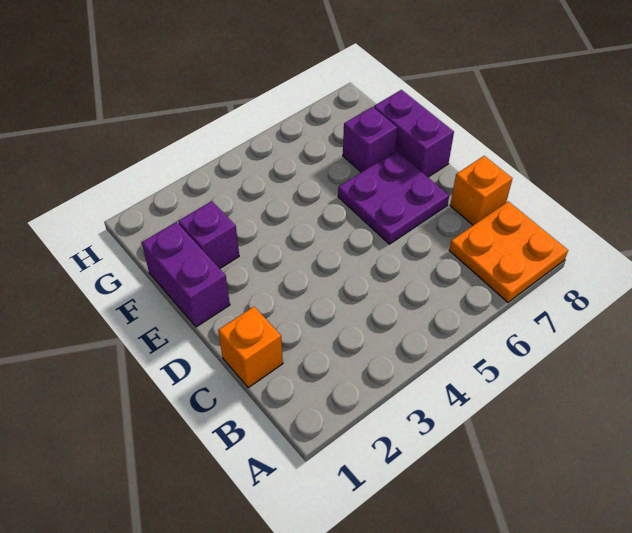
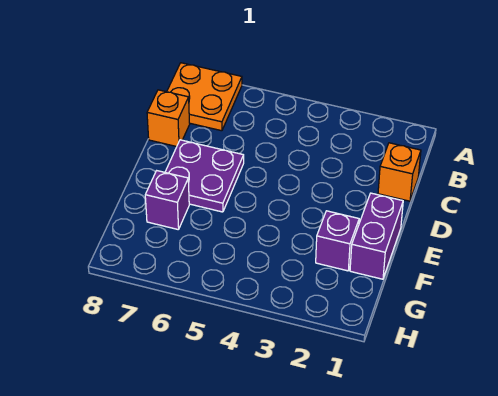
purple 1x2 brick [374,90,454,177] -> none

